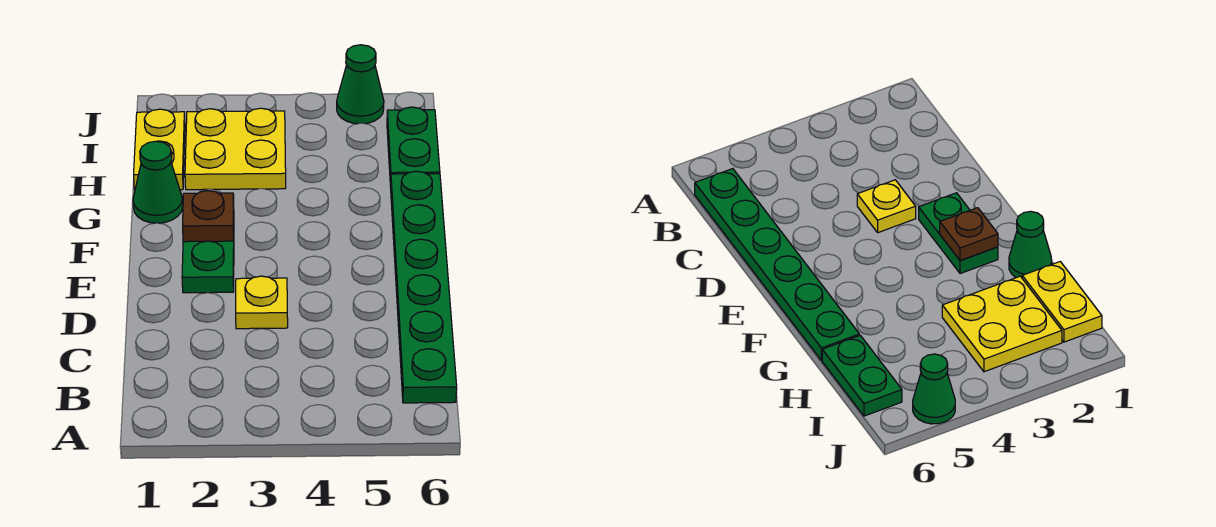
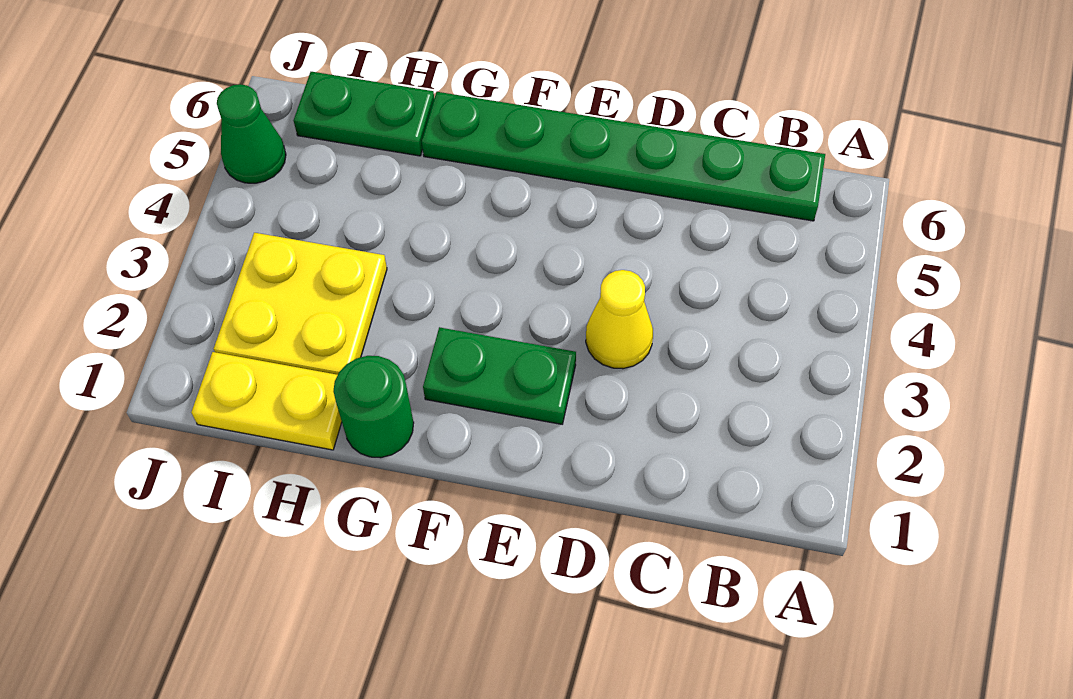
yellow 1x1 plate [236,276,288,329] -> yellow 1x1 cone [586,270,653,369]
brown 1x1 plate [183,191,234,242] -> none
green 1x1 cone [133,141,183,223] -> green 1x1 round brick [333,356,414,458]

